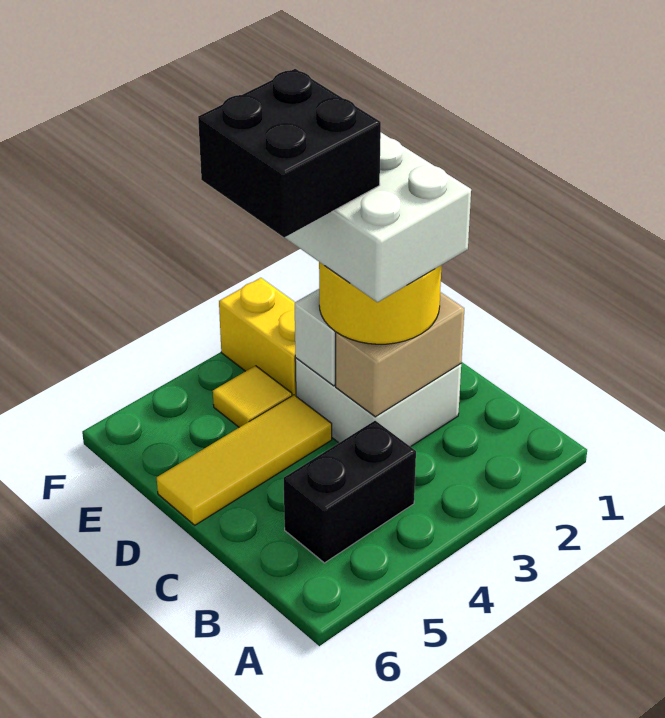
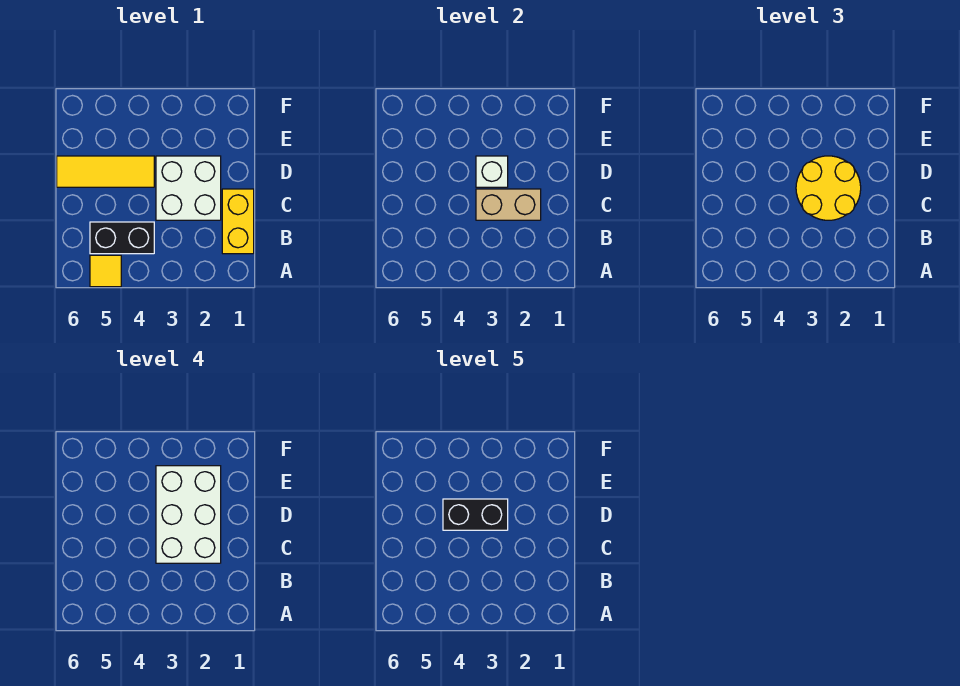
black 2x2 brick [198,69,381,238] -> black 1x2 brick [443,499,508,530]
yellow 1x2 brick [219,278,296,396] -> yellow 1x2 brick moved to [222,189,254,254]
yellow 1x1 tile [213,366,292,427] -> yellow 1x1 tile moved to [90,255,121,287]

